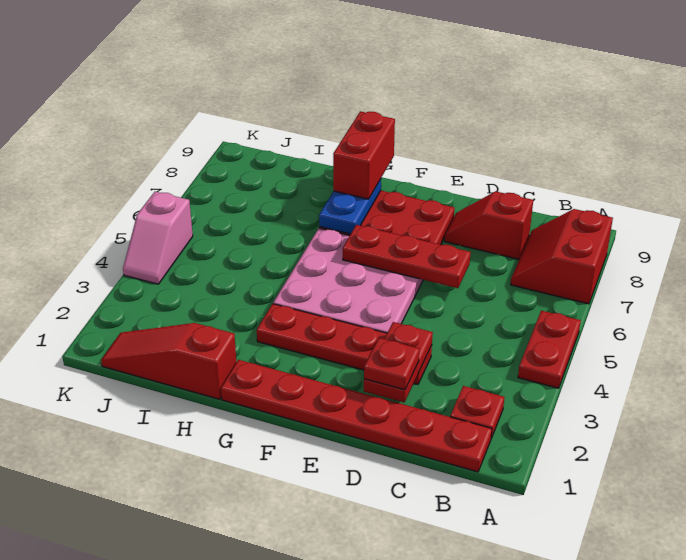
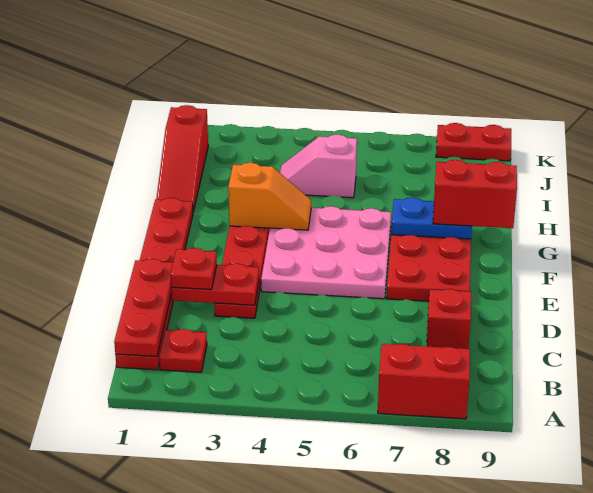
red 1x2 plate [518,311,581,388] -> red 1x2 plate moved to [436,123,511,161]
red 1x3 plate [343,225,471,288] -> red 1x3 plate moved to [114,259,173,357]
none -> orange 1x2 slope [228,163,311,230]
red 1x3 slope [101,323,236,399] -> red 1x3 slope turned to [156,105,208,212]
pink 1x2 slope [123,192,193,284] -> pink 1x2 slope moved to [280,134,357,198]

